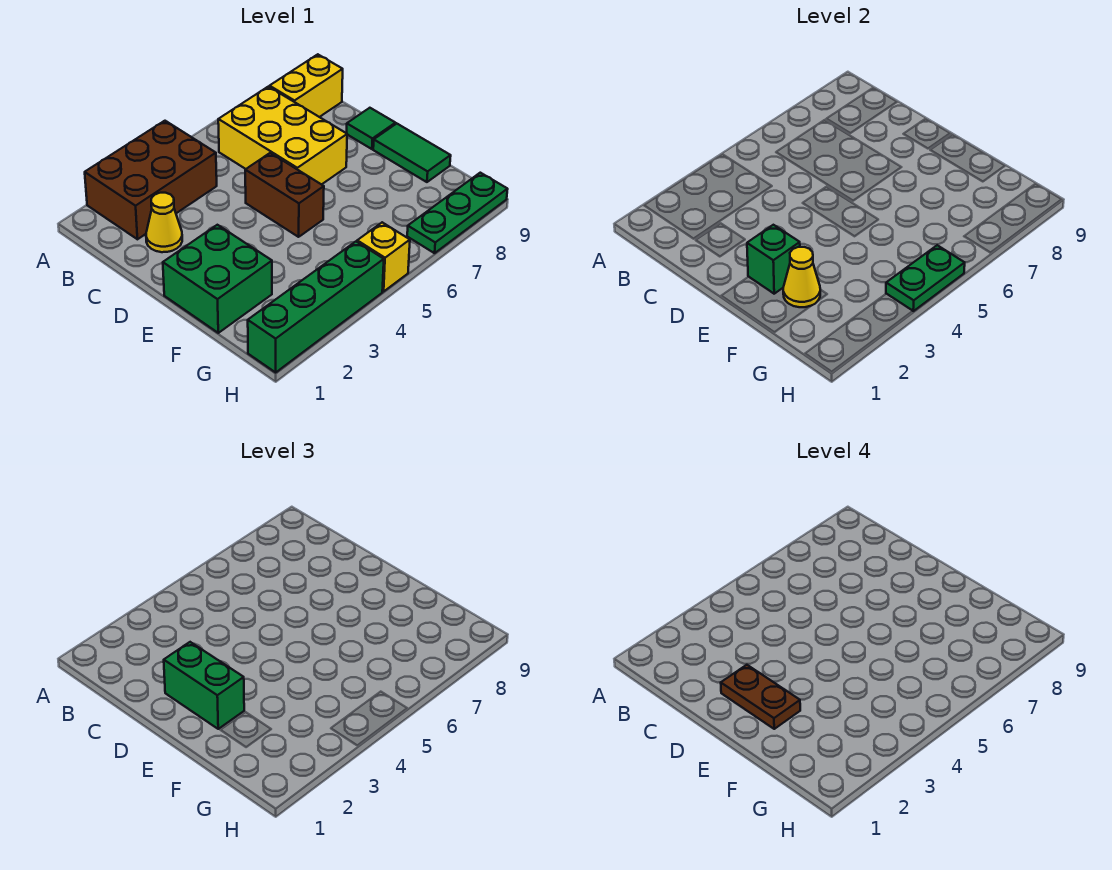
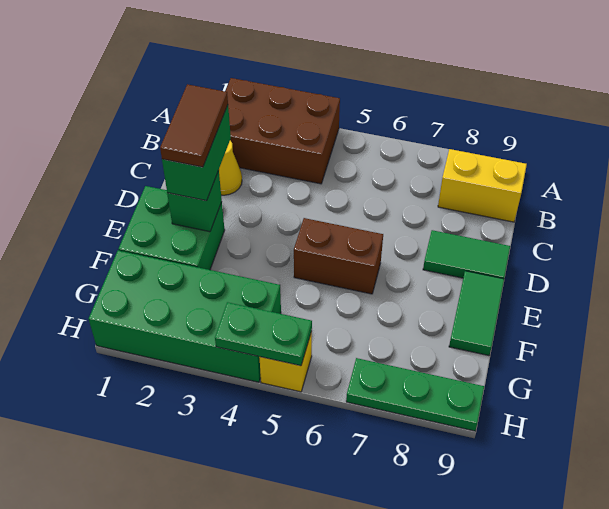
yellow 2x3 brick [218,87,347,185] -> none
brown 1x2 plate [721,665,800,729] -> brown 1x2 tile [160,84,228,167]
brown 1x2 brick [245,153,324,237] -> brown 1x2 brick turned to [294,218,383,294]
green 1x1 tile [347,108,395,149] -> green 1x2 tile [423,230,510,279]
yellow 1x1 cone [783,247,820,307] -> none
green 1x4 brick [248,242,384,372] -> green 2x4 brick [89,250,281,382]

